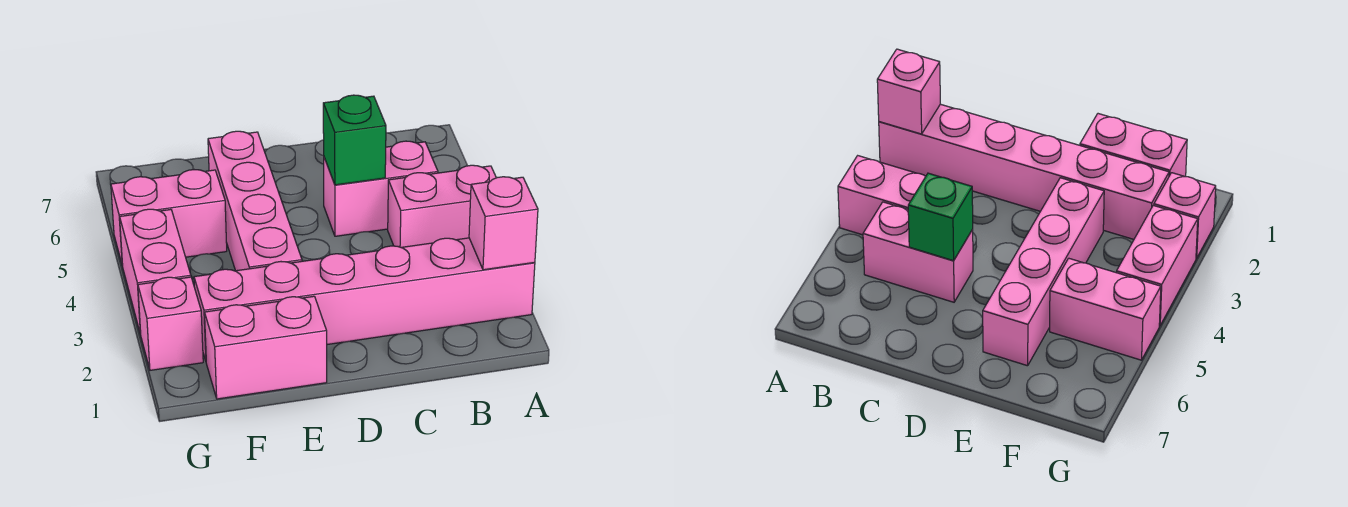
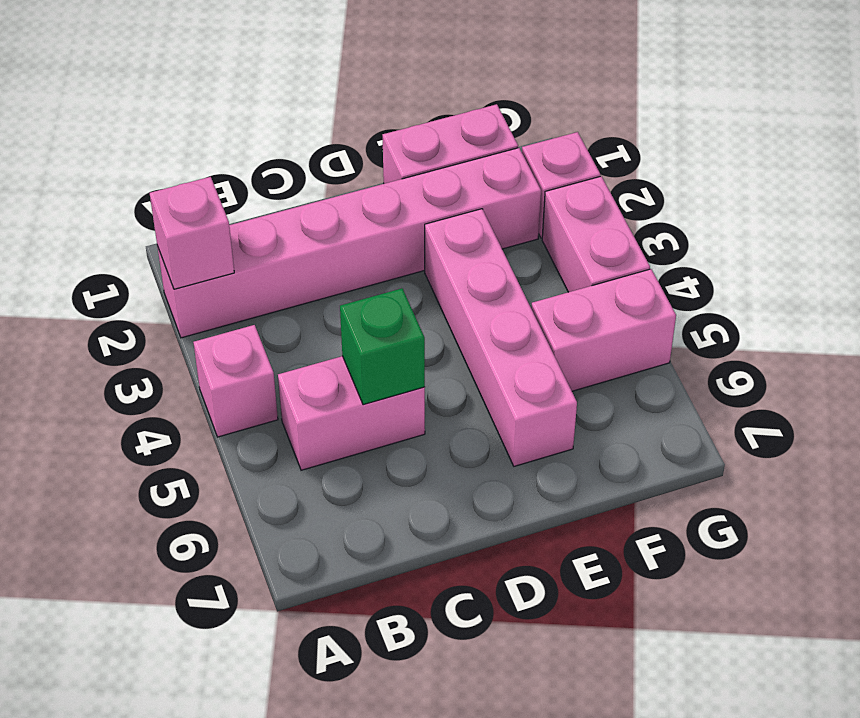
pink 1x2 brick [388,165,496,247] -> pink 1x1 brick [193,325,278,437]

